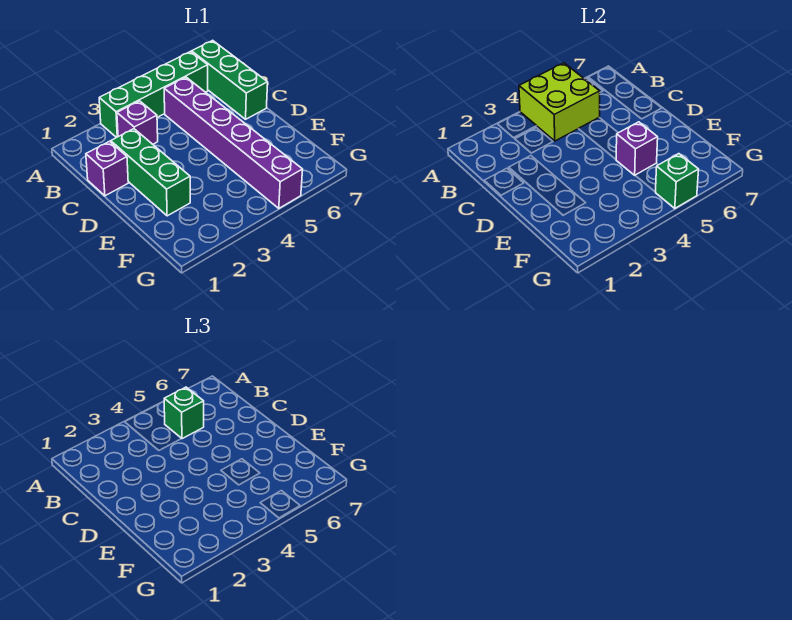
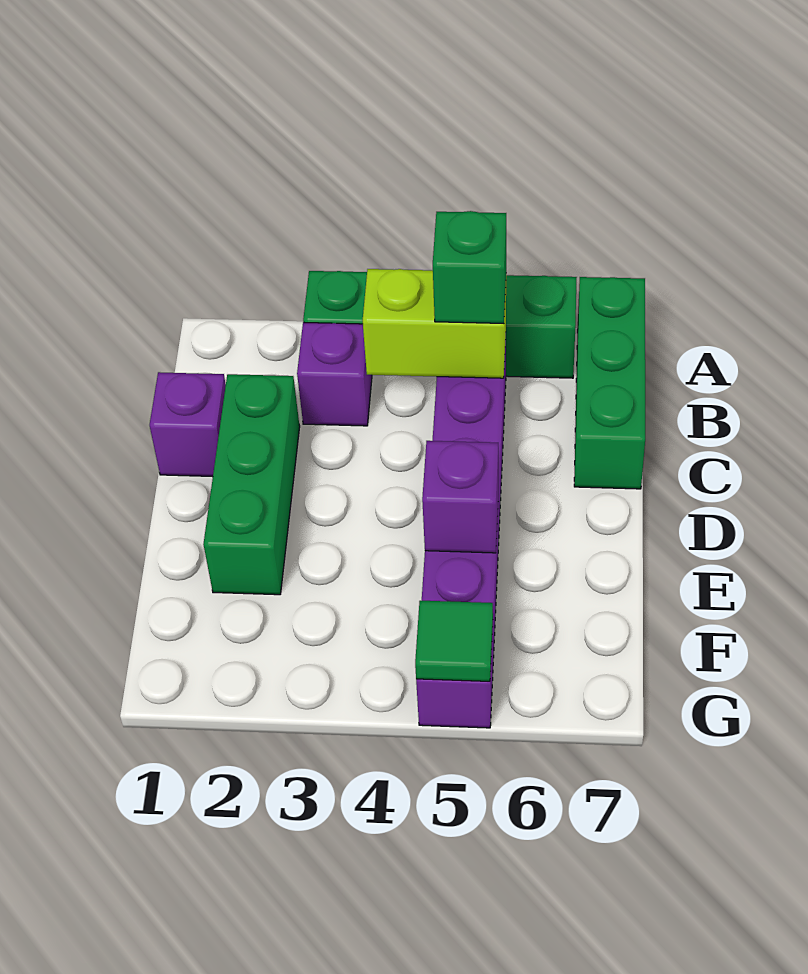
lime 2x2 brick [519,63,600,141] -> lime 1x2 brick [363,269,506,378]
green 1x1 brick [656,154,699,208] -> green 1x1 tile [415,601,493,681]

